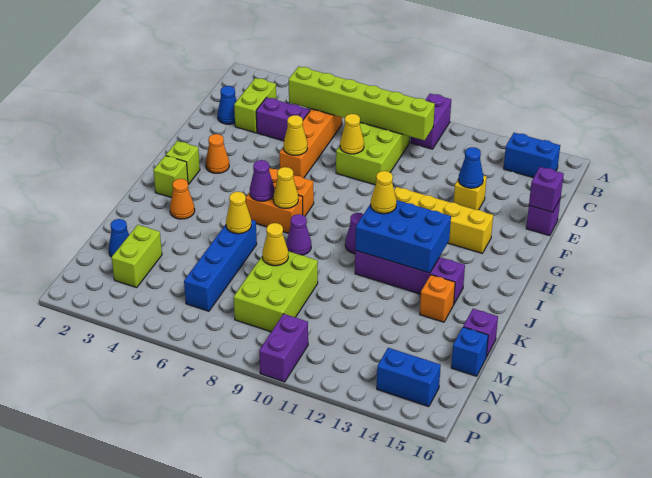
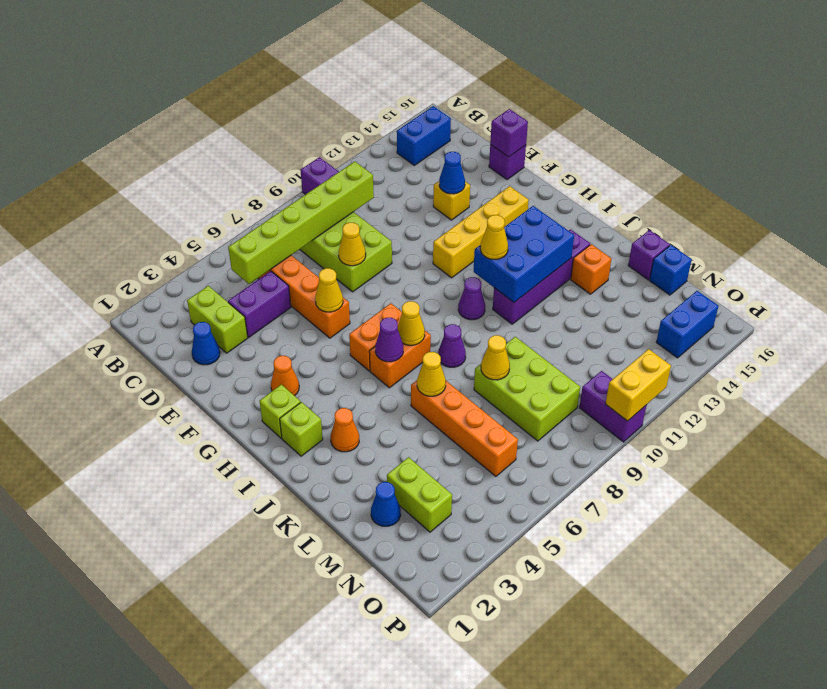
blue 1x4 brick [184,220,257,311] -> orange 1x4 brick [411,381,518,476]
none -> yellow 1x2 brick [606,349,671,421]

